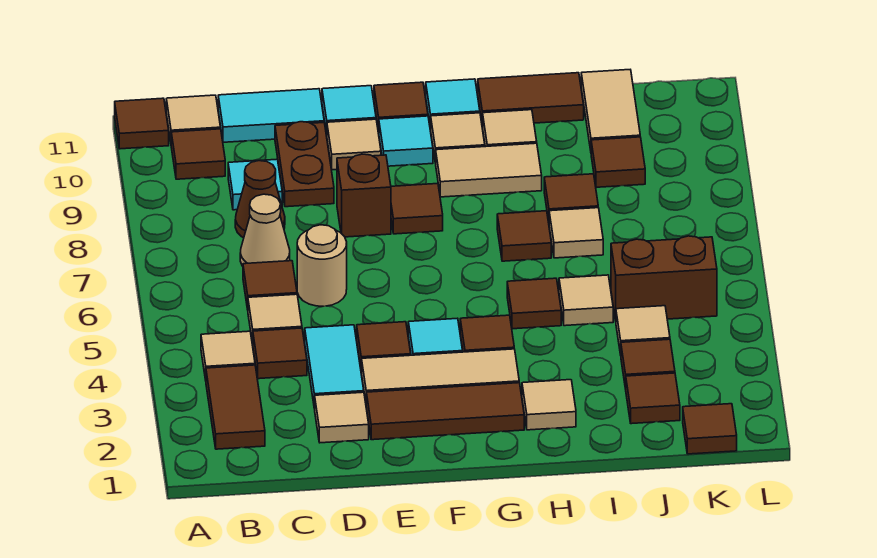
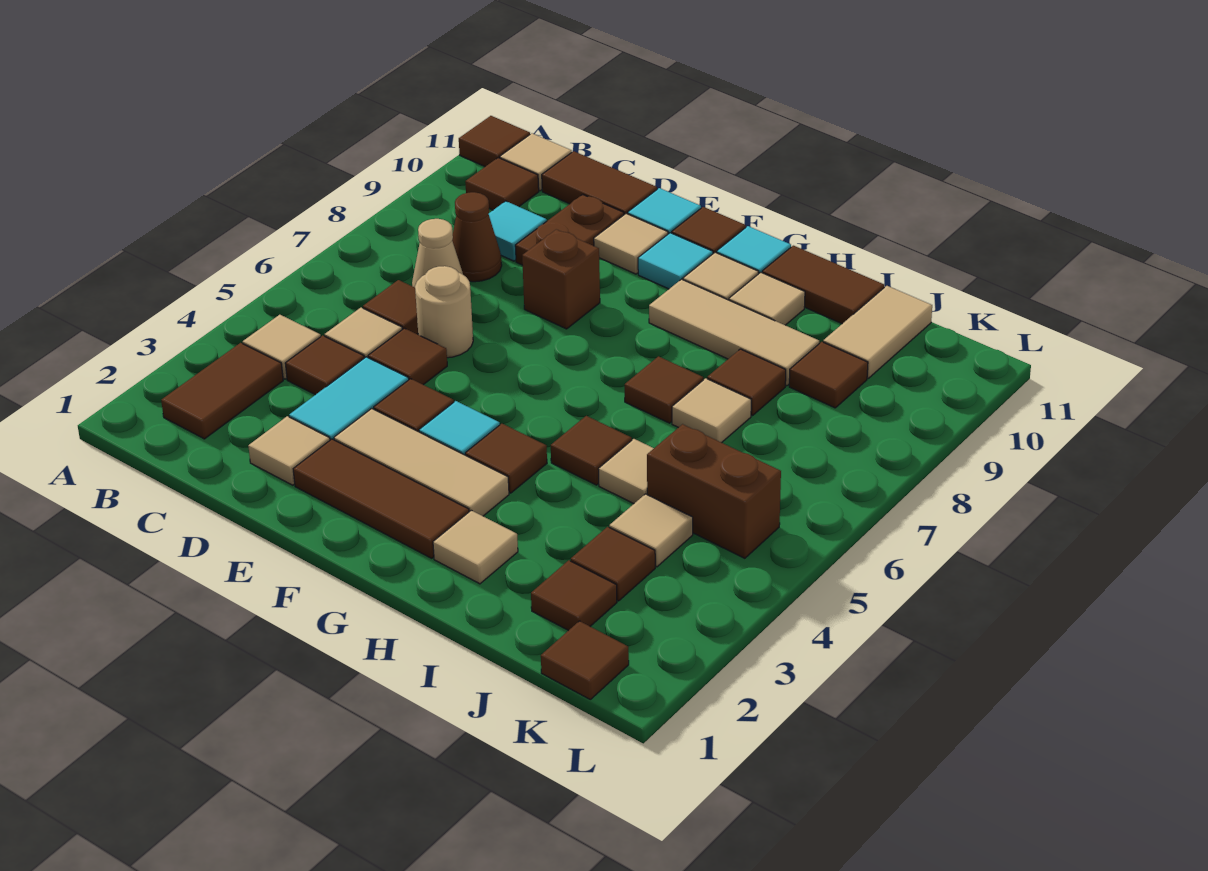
cyan 1x2 tile [218,89,324,142] -> brown 1x2 tile [542,151,657,214]
brown 1x1 tile [391,184,443,234] -> brown 1x1 tile moved to [368,328,447,385]
tan 1x2 tile [436,143,542,197] -> tan 1x3 tile [649,279,819,386]

